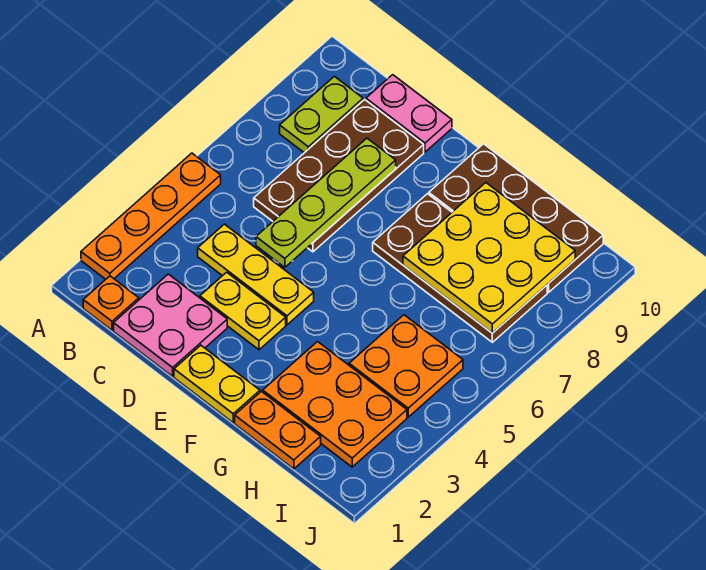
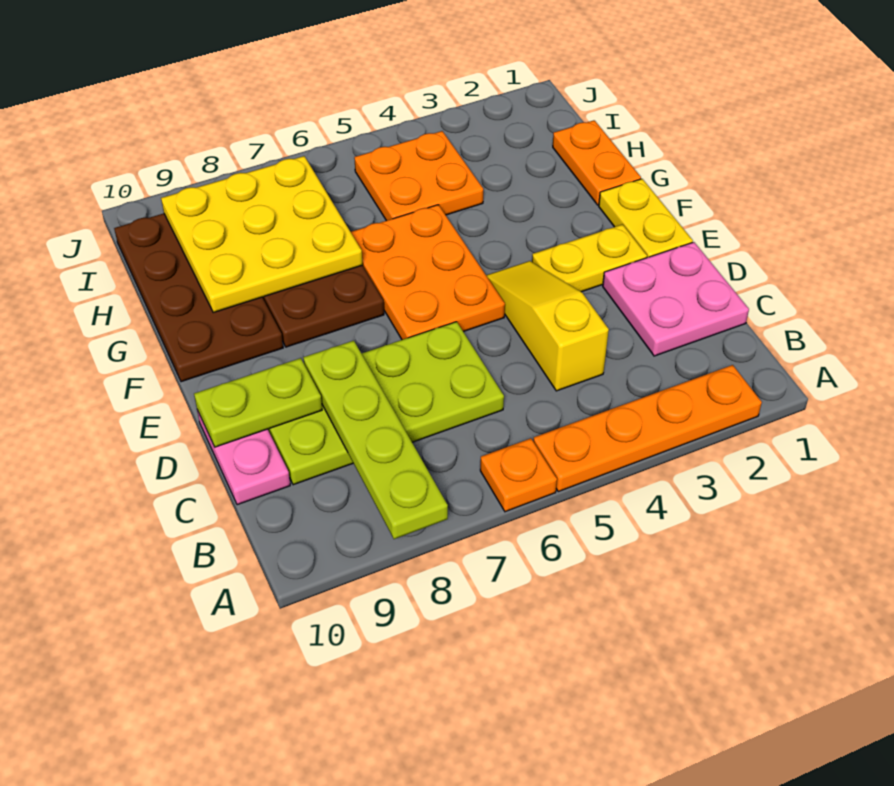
orange 1x1 plate [83,276,139,330] -> orange 1x1 plate moved to [480,438,557,512]
lime 1x2 plate [280,76,363,153] -> lime 1x2 plate moved to [194,358,322,447]
yellow 1x3 plate [198,224,314,325] -> yellow 1x3 slope [486,261,609,391]
brown 2x4 plate [254,99,424,252] -> lime 2x4 plate [268,322,504,485]
yellow 1x2 plate [200,272,286,350] -> yellow 1x2 plate turned to [532,224,647,292]
lime 1x4 plate [256,138,396,267] -> lime 1x4 plate turned to [303,341,448,539]
orange 2x3 plate [263,342,407,467] -> orange 2x3 plate moved to [351,205,505,340]

